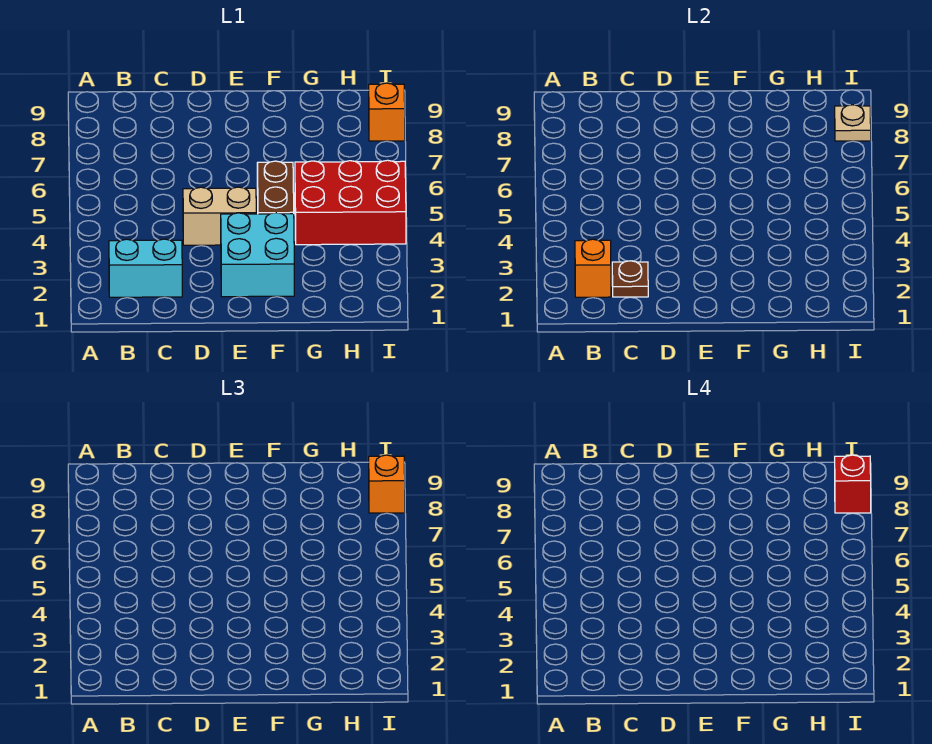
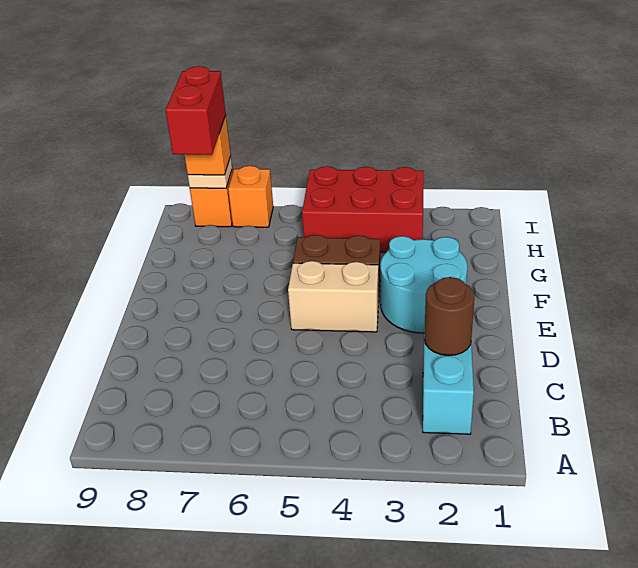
orange 1x1 brick [575,239,611,297] -> orange 1x1 brick moved to [228,166,273,227]
brown 1x1 plate [612,261,648,297] -> brown 1x1 round brick [424,277,475,356]
tan 1x2 brick [183,187,256,245] -> tan 1x2 brick turned to [288,261,379,332]
cyan 2x2 brick [221,213,294,297] -> cyan 2x2 round brick [380,236,467,333]
red 2x3 brick [295,160,406,245] -> red 2x3 brick turned to [302,166,424,252]
red 1x1 brick [835,455,871,513] -> red 1x2 brick [166,66,226,155]

